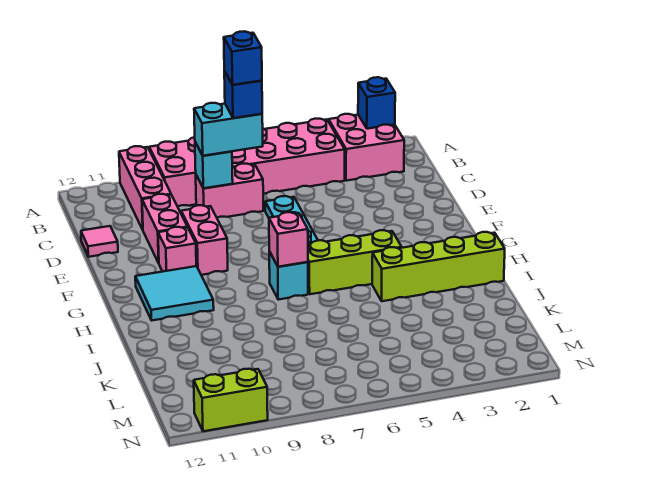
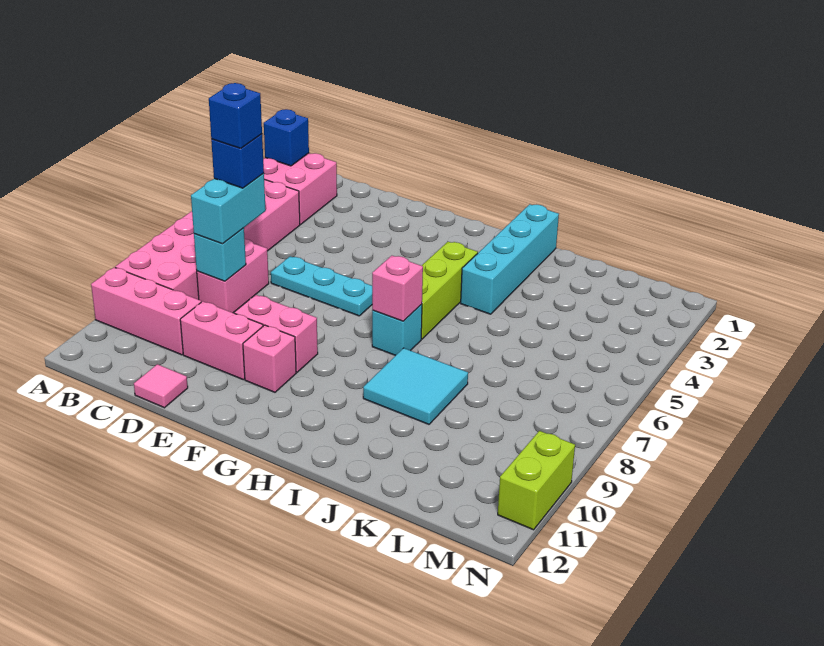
cyan 2x2 tile [135,266,214,320] -> cyan 2x2 tile moved to [363,348,468,424]
lime 1x4 brick [372,232,505,301] -> cyan 1x4 brick [461,204,559,314]

